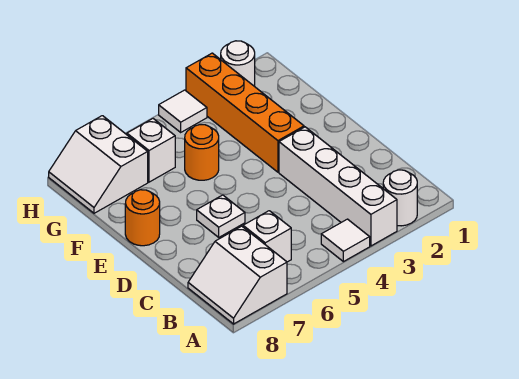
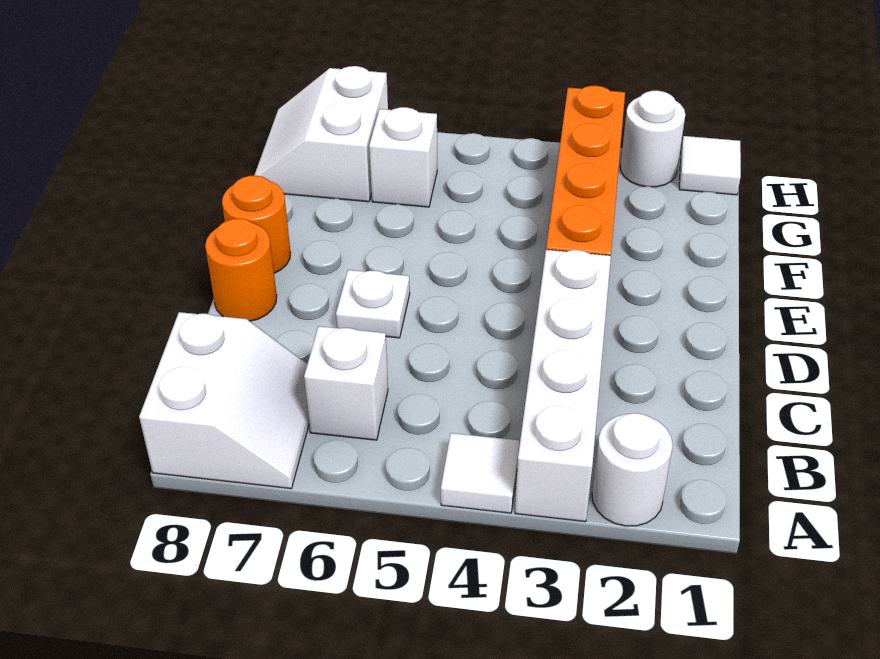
white 2x2 slope [188,226,287,324] -> white 2x2 slope turned to [139,312,309,489]
orange 1x1 round brick [185,125,219,180] -> orange 1x1 round brick moved to [205,219,277,321]
white 1x1 tile [159,90,207,132] -> white 1x1 tile moved to [679,136,741,195]

